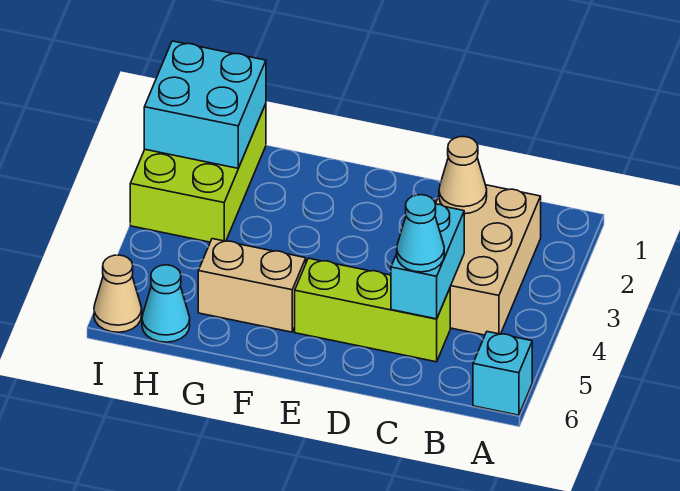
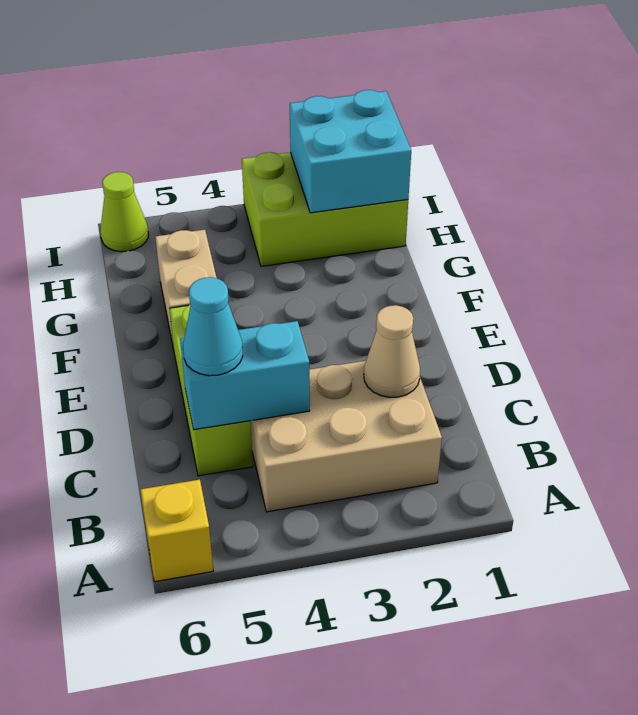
cyan 1x1 brick [473,332,532,415] -> yellow 1x1 brick [140,480,213,582]
cyan 1x1 cone [142,265,190,342] -> none
tan 1x1 cone [94,255,142,332] -> lime 1x1 cone [100,172,148,252]

